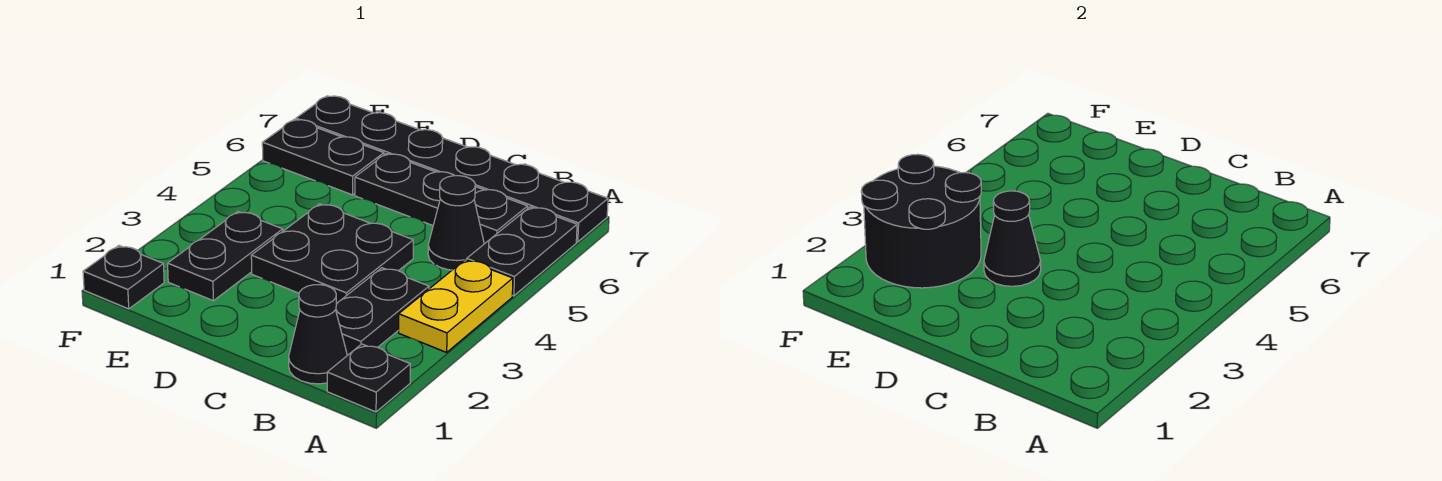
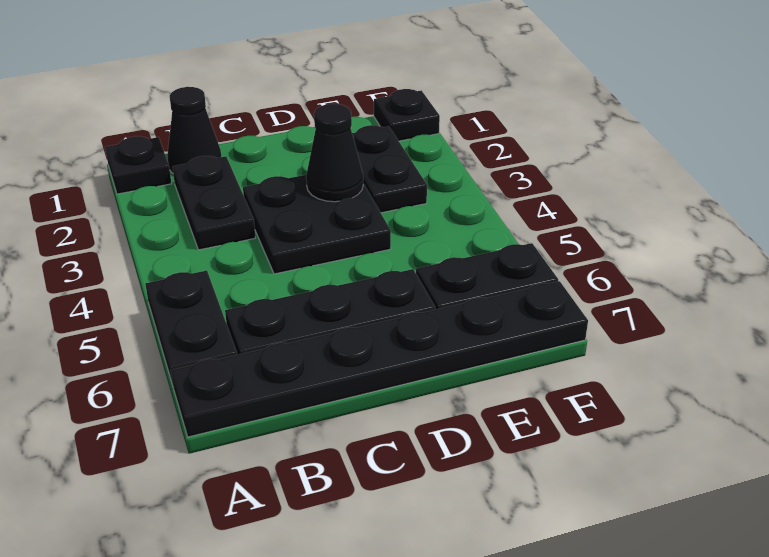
yellow 1x2 plate [399,260,513,352] -> none
black 1x1 cone [428,176,484,270] -> none
black 2x2 round brick [861,154,981,288] -> none

